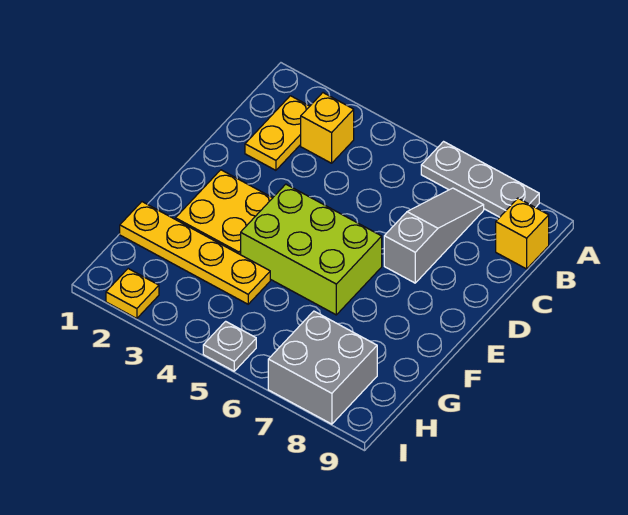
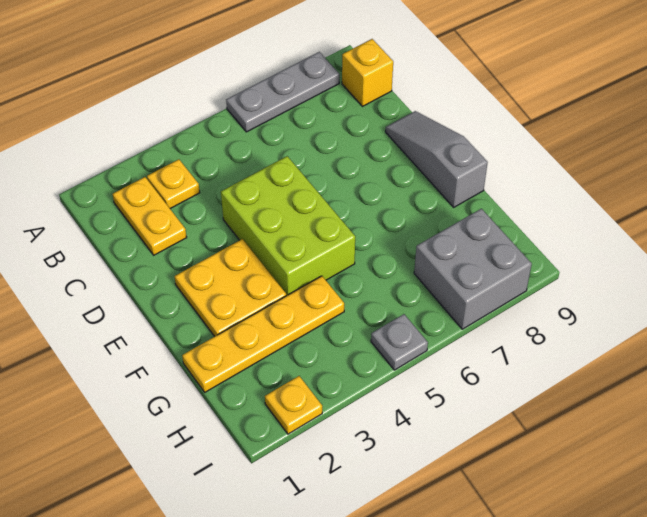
yellow 1x1 brick [301,93,354,163] -> yellow 1x1 plate [147,159,200,209]
grey 1x3 slope [384,188,484,283] -> grey 1x3 slope moved to [386,111,488,207]
lime 2x3 brick [241,184,382,315] -> lime 2x3 brick turned to [221,156,355,296]

